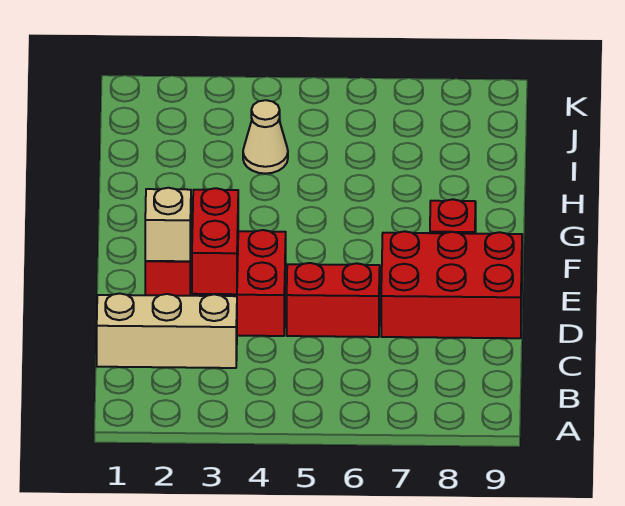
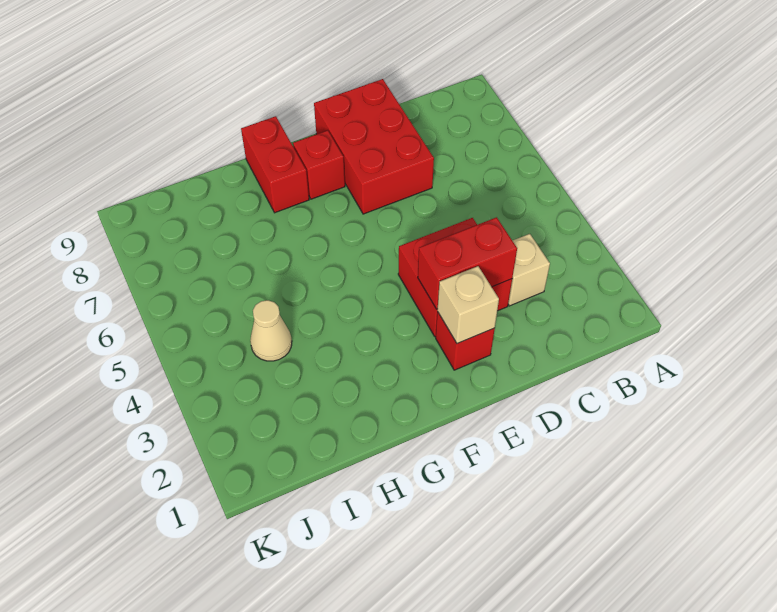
tan 1x3 brick [97,294,237,368] -> tan 1x1 brick [508,234,550,306]
red 1x2 brick [287,263,380,337] -> red 1x2 brick moved to [241,116,309,213]

